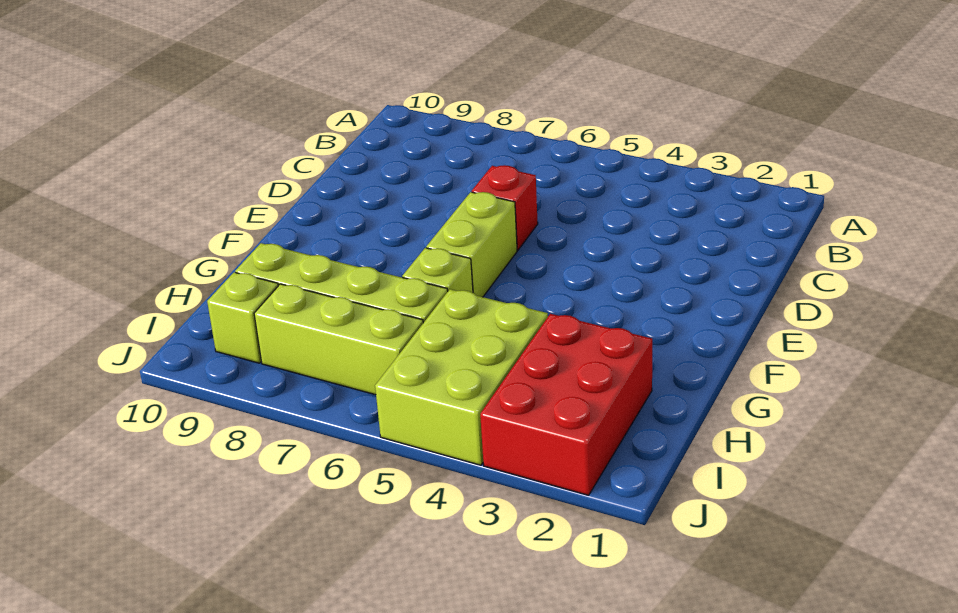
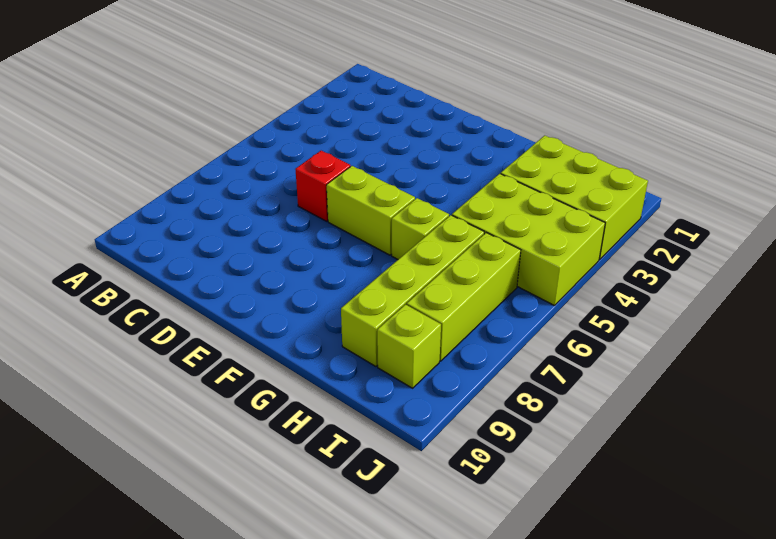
red 2x3 brick [480,314,652,495] -> lime 2x3 brick [501,135,648,259]

